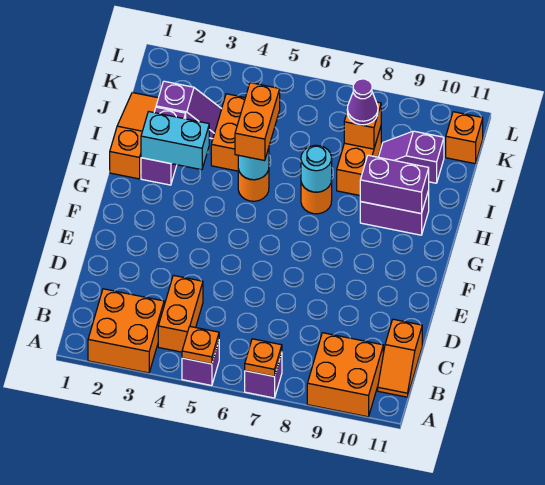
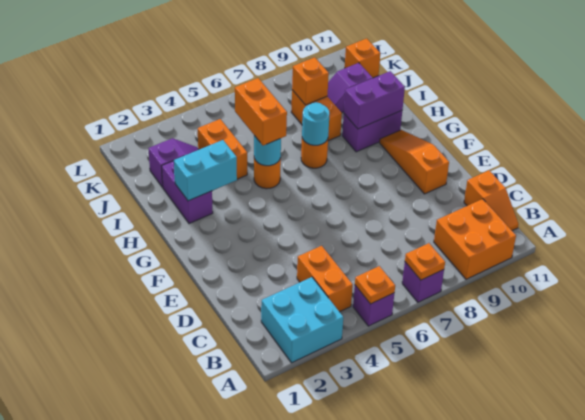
orange 2x2 brick [88,289,164,373] -> cyan 2x2 brick [261,277,343,363]
orange 1x3 slope [110,93,158,179] -> orange 1x3 slope moved to [380,130,449,194]
purple 1x1 cone [347,79,378,125] -> none

